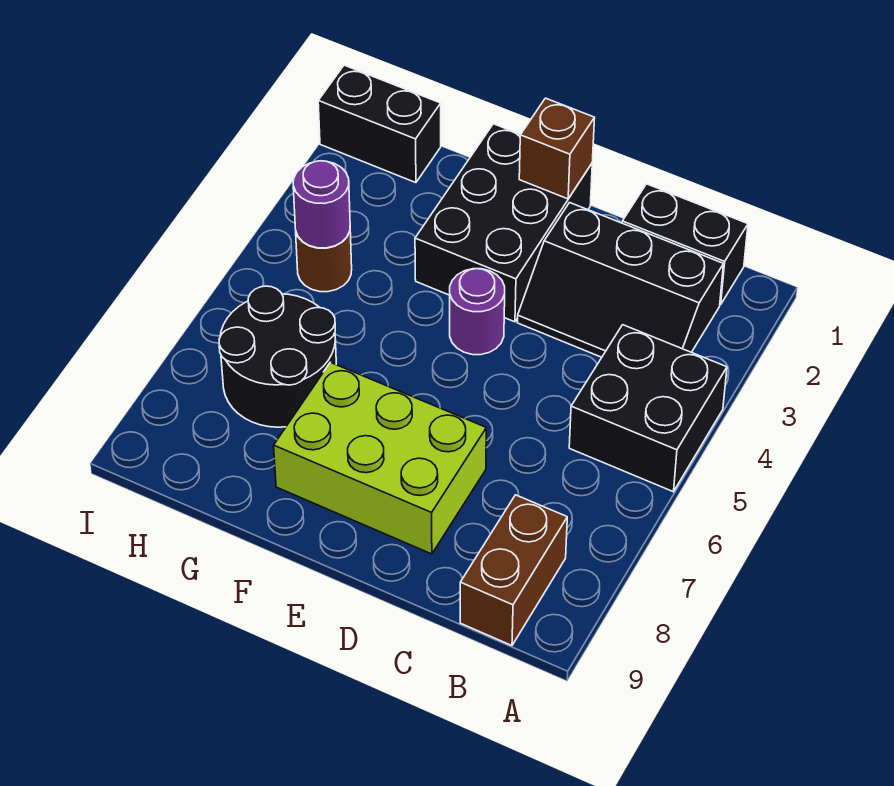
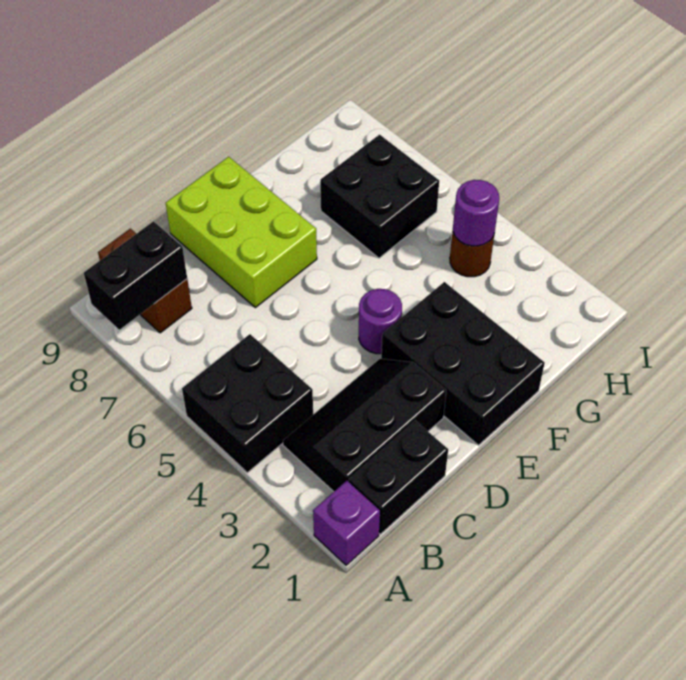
none -> purple 1x1 brick [313,481,380,565]
lime 2x3 brick [274,362,486,554] -> lime 2x3 brick turned to [166,157,317,308]
brown 1x1 brick [519,98,595,199] -> none
black 2x2 round brick [219,286,336,427] -> black 2x2 brick [320,135,439,258]
black 1x2 brick [318,65,441,183] -> black 1x2 brick moved to [84,221,187,330]

